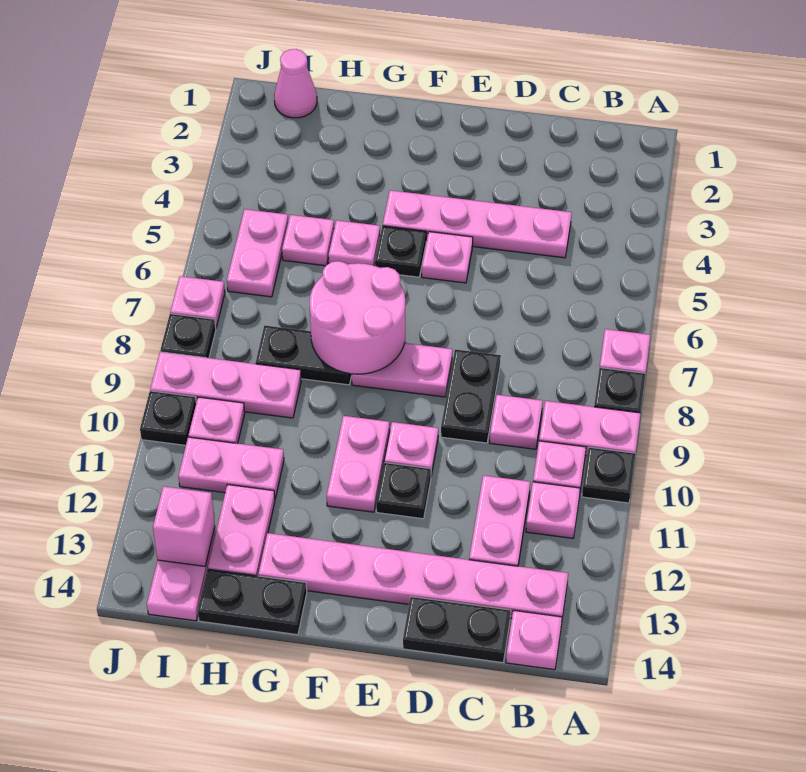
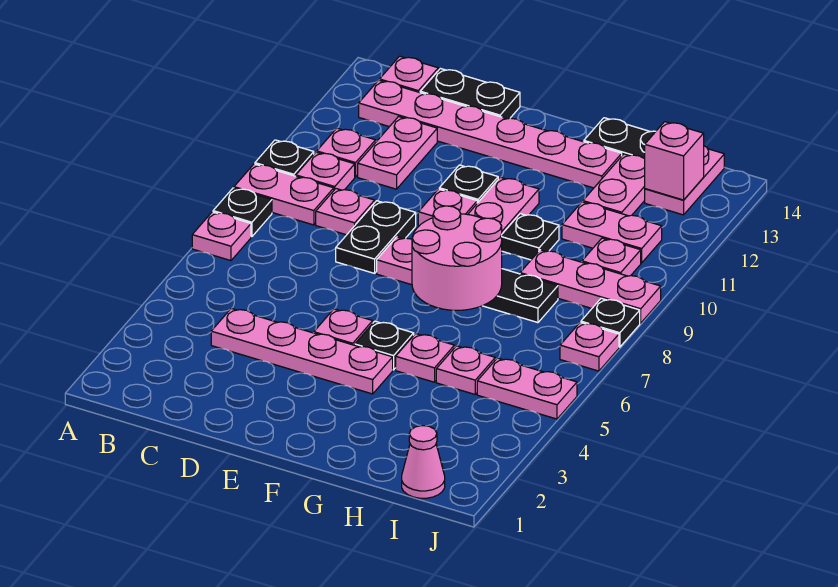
pink 1x2 plate [227,209,288,297] -> pink 1x2 plate turned to [477,358,577,419]
black 1x1 plate [140,391,196,445] -> black 1x1 plate moved to [501,214,559,260]

